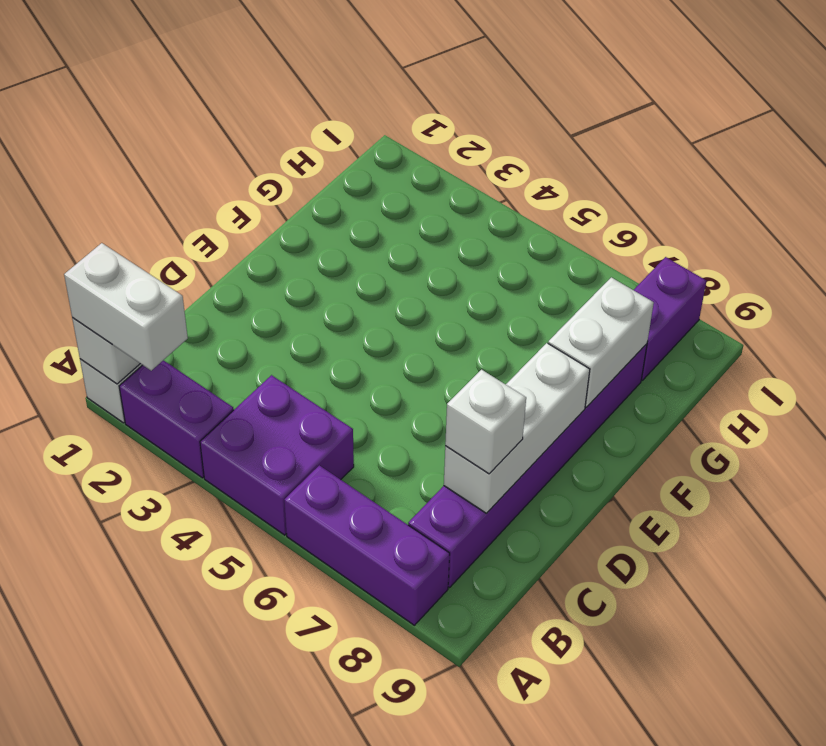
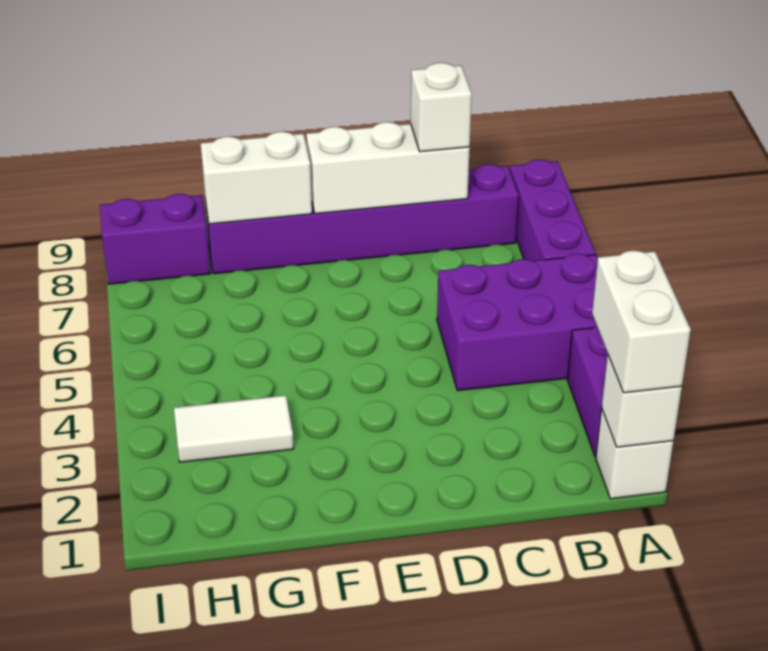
purple 2x2 brick [200,375,354,535] -> purple 2x3 brick [437,254,598,391]
none -> white 1x2 tile [174,395,294,462]

